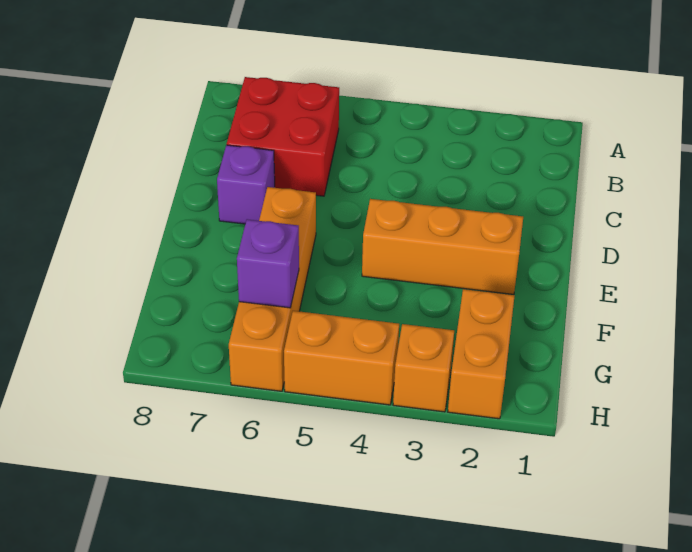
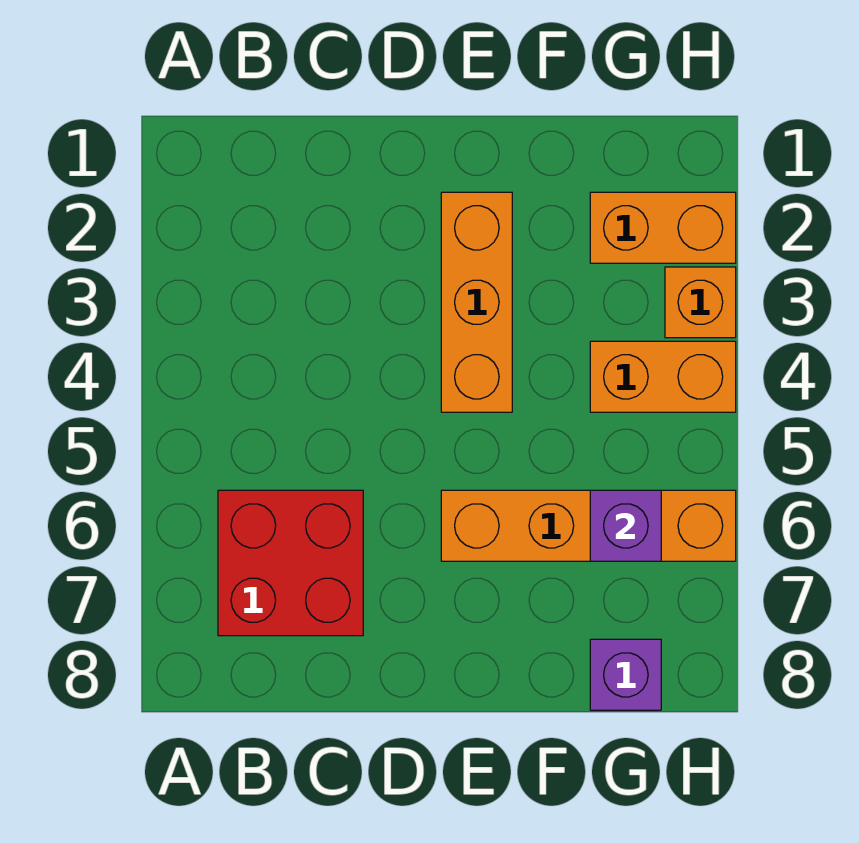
purple 1x1 brick [217,145,275,224] -> purple 1x1 brick moved to [590,639,661,710]
orange 1x2 brick [284,311,399,405] -> orange 1x2 brick turned to [590,341,736,412]

